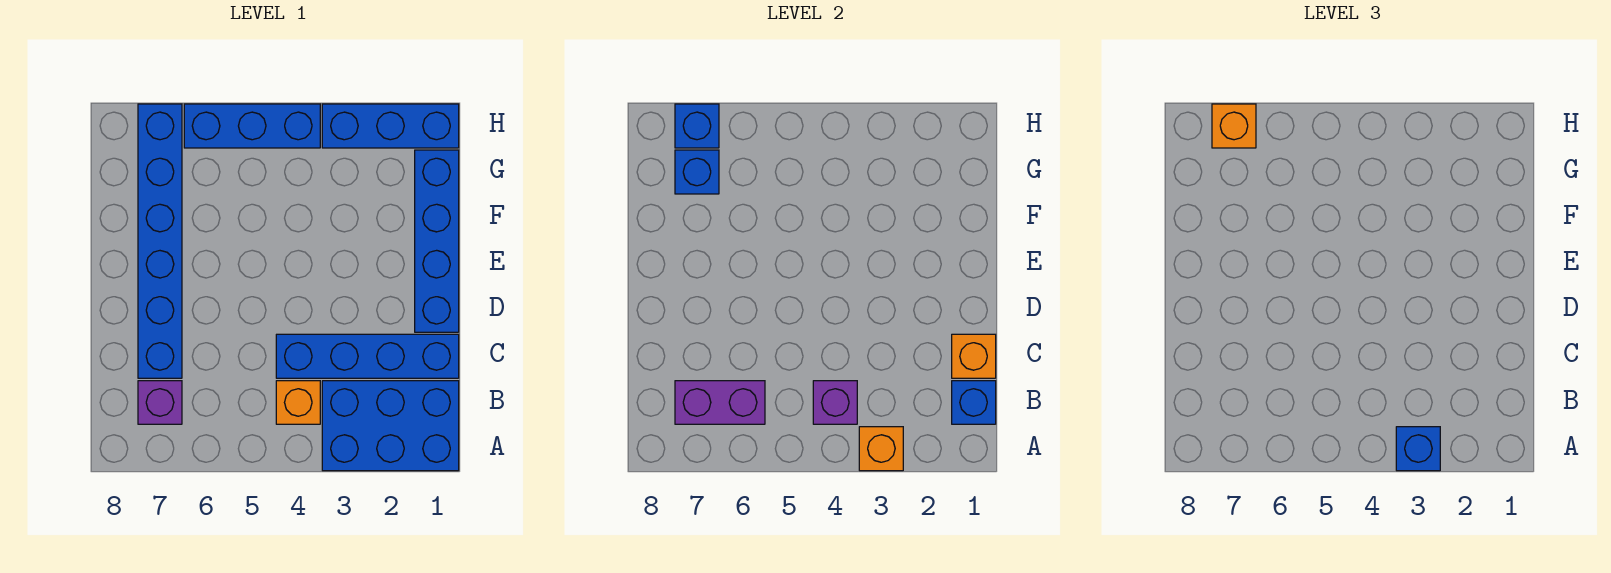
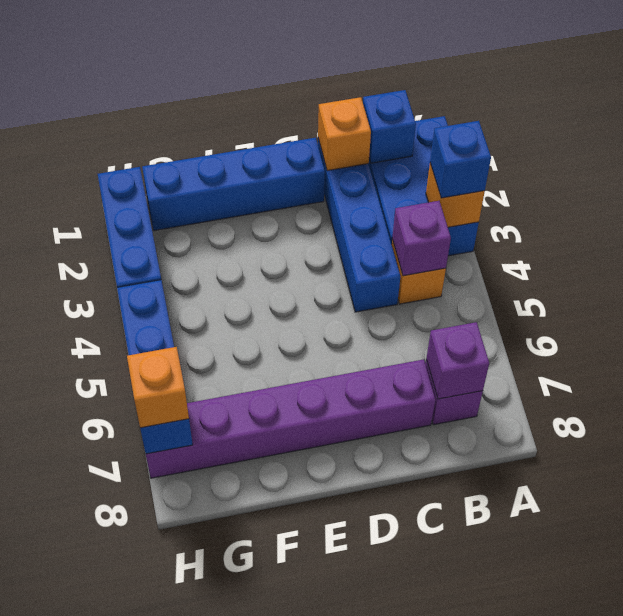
purple 1x2 brick [675,381,765,424] -> purple 1x1 brick [426,322,489,399]
blue 1x6 brick [138,104,182,378] -> purple 1x6 brick [146,359,435,478]
blue 1x1 brick [675,150,719,194] -> none

